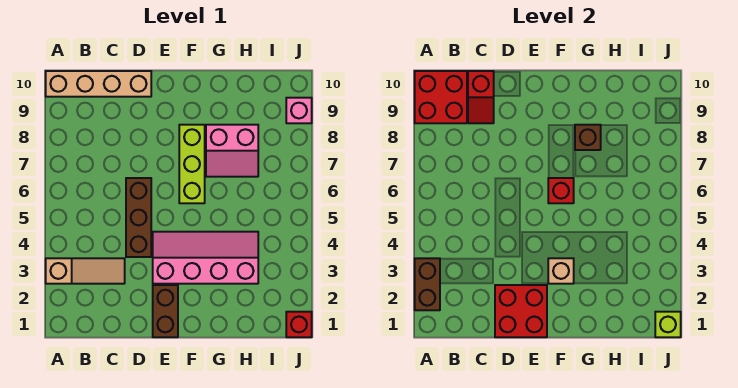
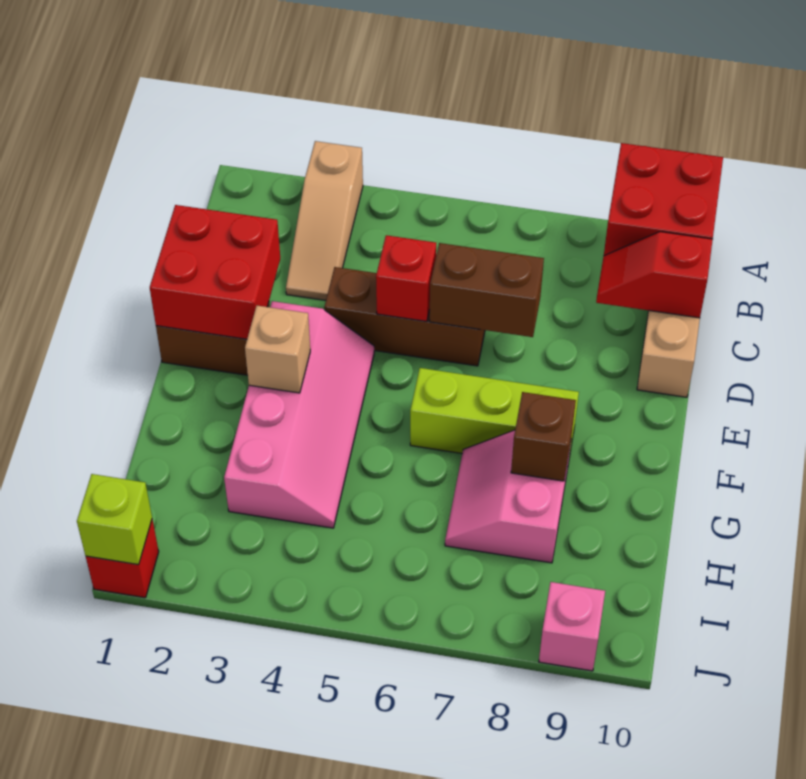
brown 1x2 brick [415,258,440,310] -> brown 1x2 brick moved to [429,243,544,337]
red 1x1 brick [548,178,574,203] -> red 1x1 brick moved to [376,235,436,321]

